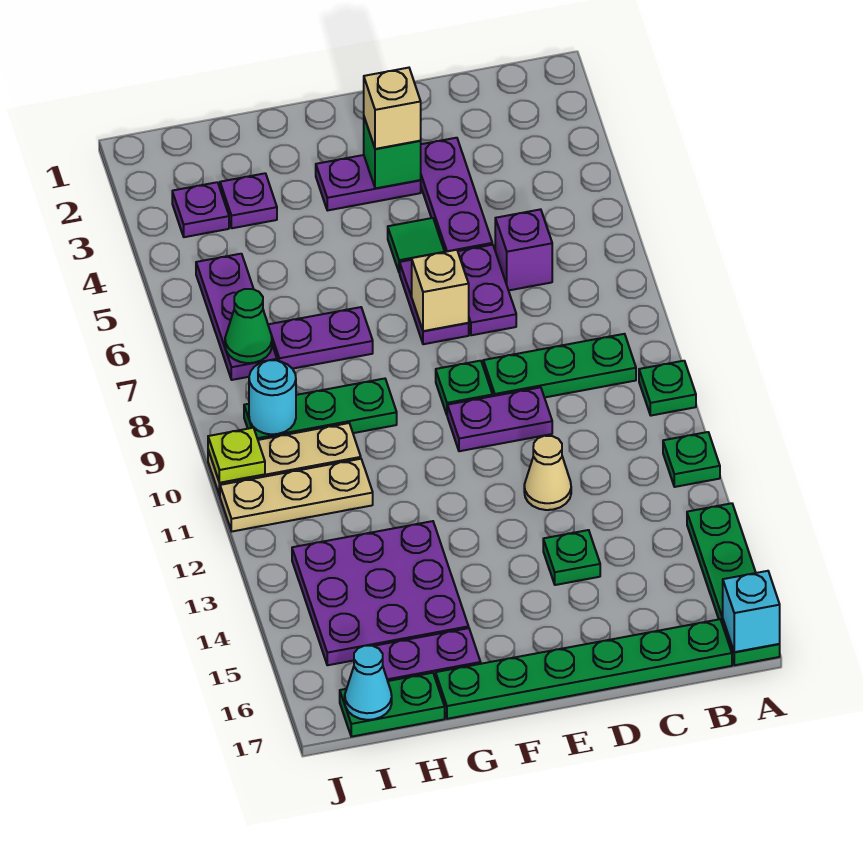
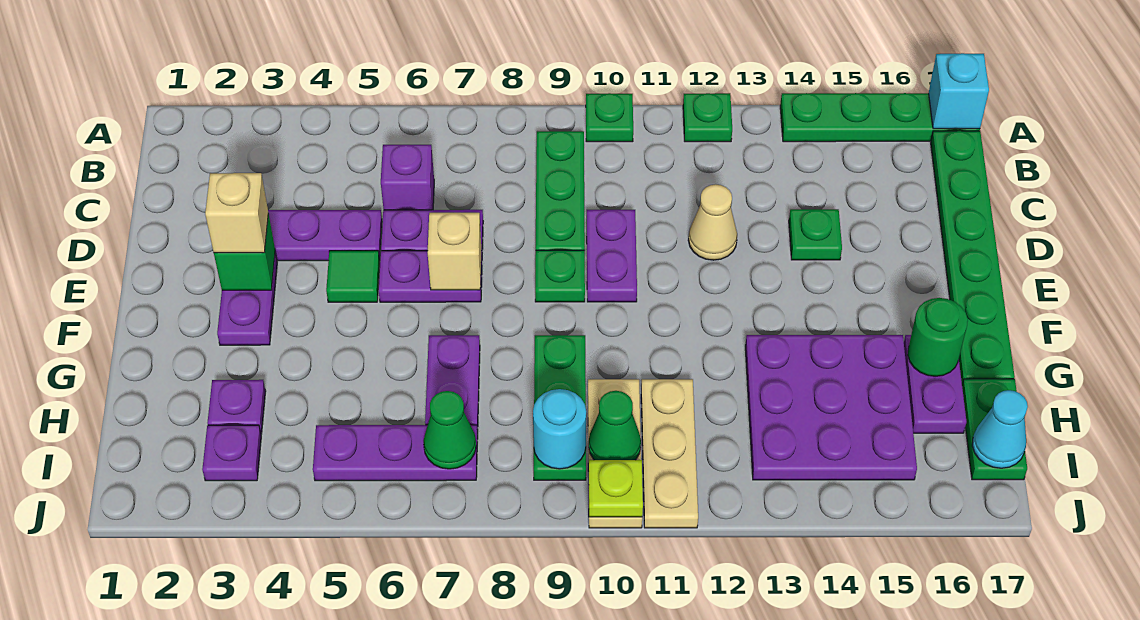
none -> green 1x1 round brick [908,298,968,376]
none -> green 1x1 cone [589,391,641,460]

